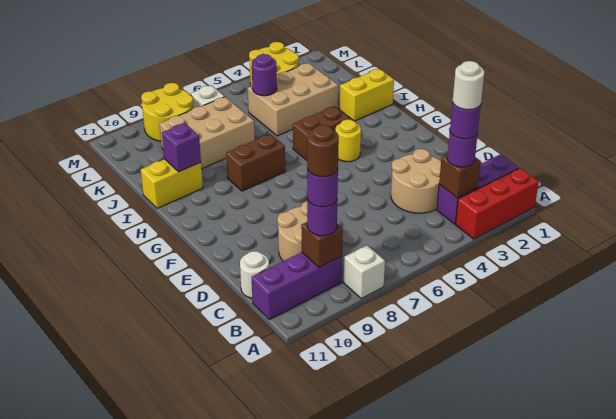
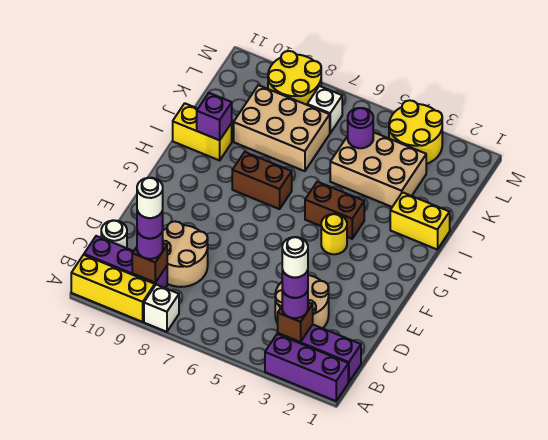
red 1x3 brick [456,168,539,239] -> purple 1x3 brick [265,334,348,401]
none -> yellow 1x3 brick [71,255,155,322]
brown 1x1 round brick [307,125,339,177] -> white 1x1 round brick [137,178,163,218]

